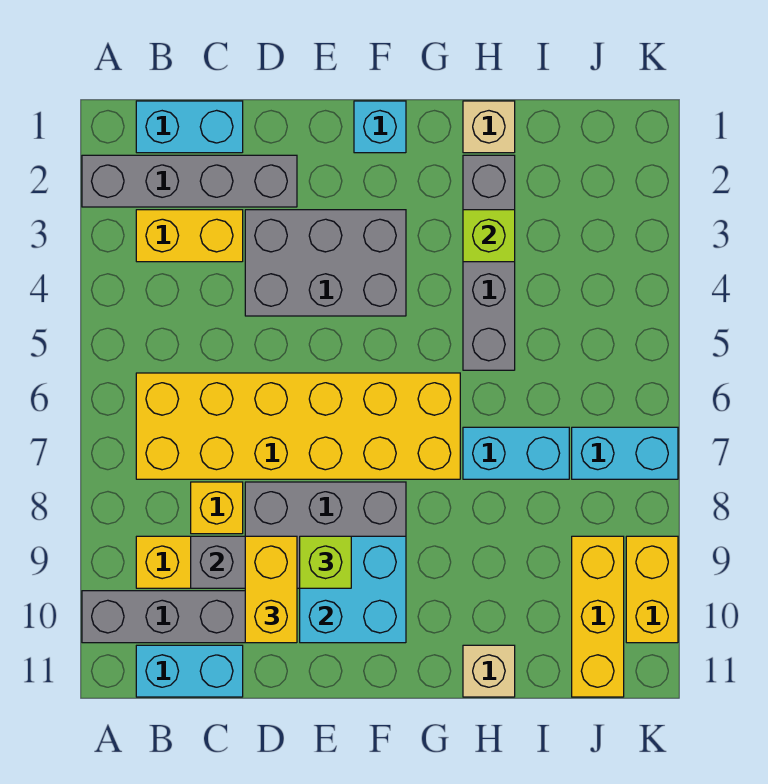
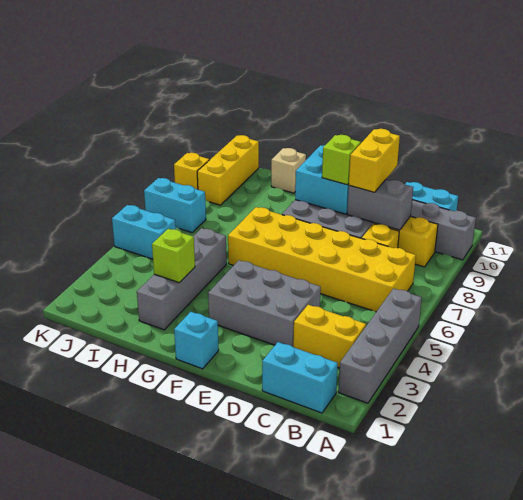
grey 1x4 brick [82,155,297,207] -> grey 1x4 brick turned to [338,288,422,403]
tan 1x1 brick [463,101,515,153] -> none
cyan 1x2 brick [463,427,569,479] -> cyan 1x2 brick moved to [112,205,176,259]
yellow 1x2 brick [626,536,678,643] -> yellow 1x1 brick [174,153,209,189]

